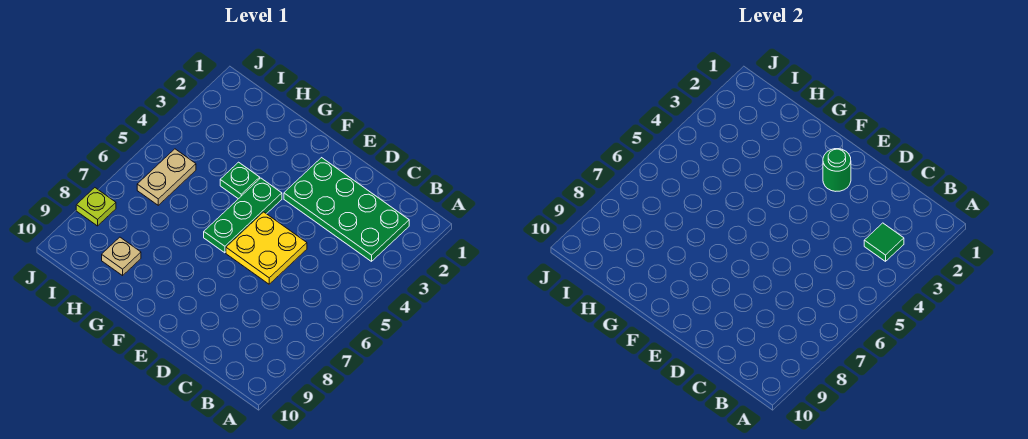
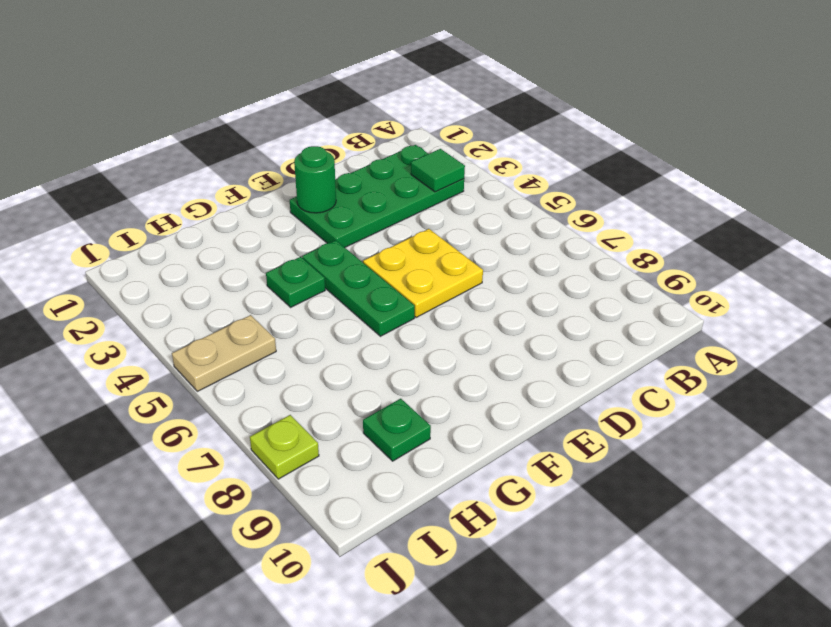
tan 1x1 plate [102,237,141,276] -> green 1x1 plate [363,399,431,461]
tan 1x2 plate [137,149,196,205] -> tan 1x2 plate turned to [172,315,276,391]

